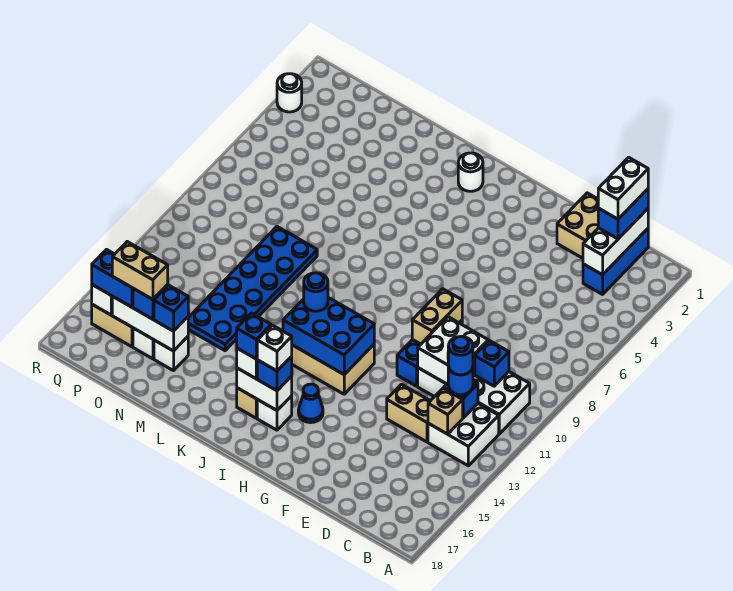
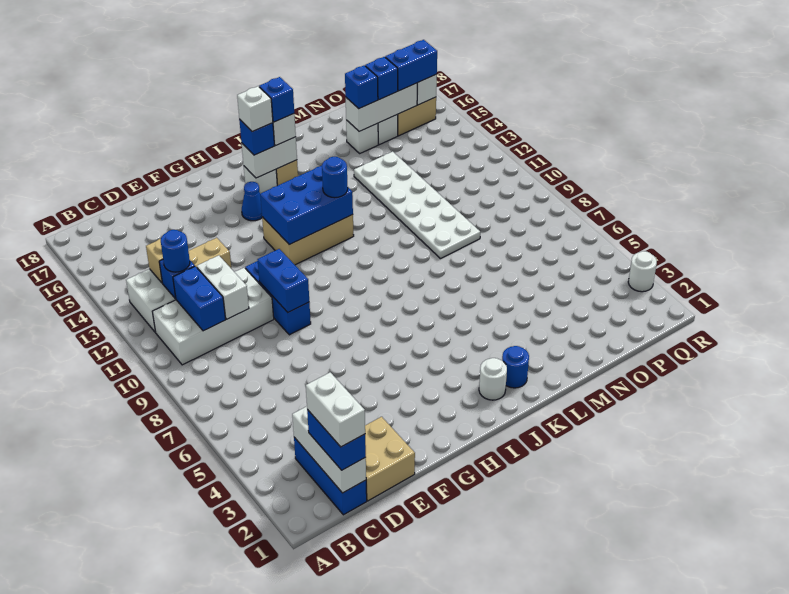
blue 1x1 brick [475,340,509,386] -> blue 1x2 brick [173,266,226,331]
blue 1x1 round brick [448,336,473,375] -> blue 1x1 round brick moved to [502,346,529,388]
white 2x2 brick [418,317,488,384] -> white 1x2 brick [197,255,249,319]
tan 1x2 brick [412,289,462,344] -> blue 1x2 brick [257,249,309,312]
blue 2x6 plate [188,227,317,351] -> white 2x6 plate [354,151,480,259]
tan 1x2 brick [112,242,168,299] -> none

